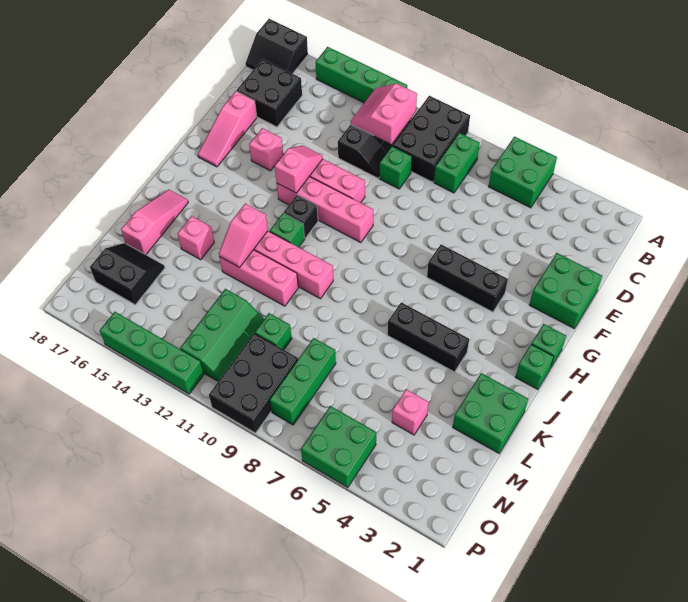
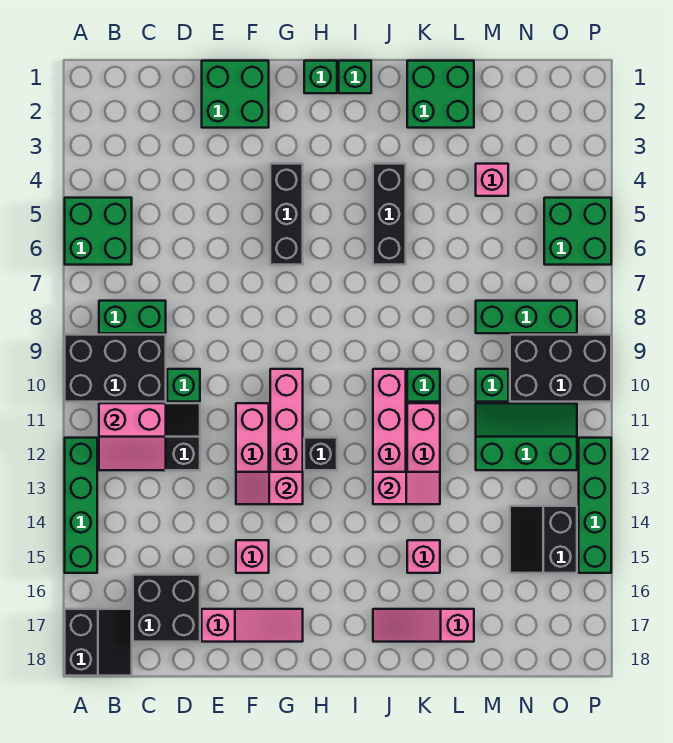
green 1x1 brick [270,213,305,247] -> green 1x1 brick moved to [407,369,440,402]
black 2x2 slope [90,243,165,305] -> black 2x2 slope moved to [510,506,577,573]

